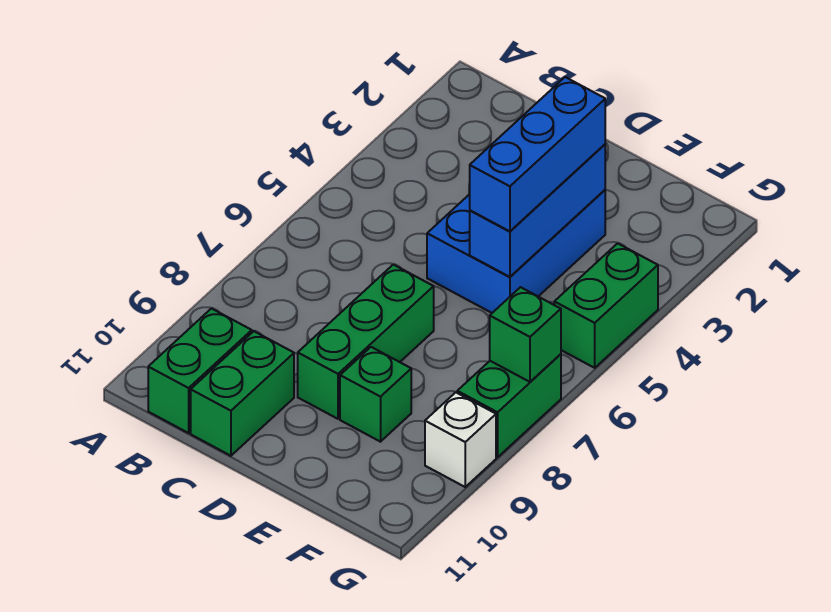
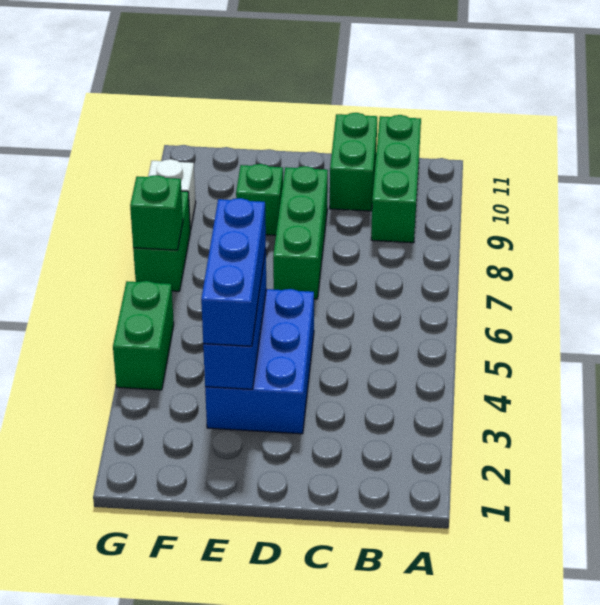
green 1x2 brick [148,309,252,433] -> green 1x3 brick [371,115,421,243]

